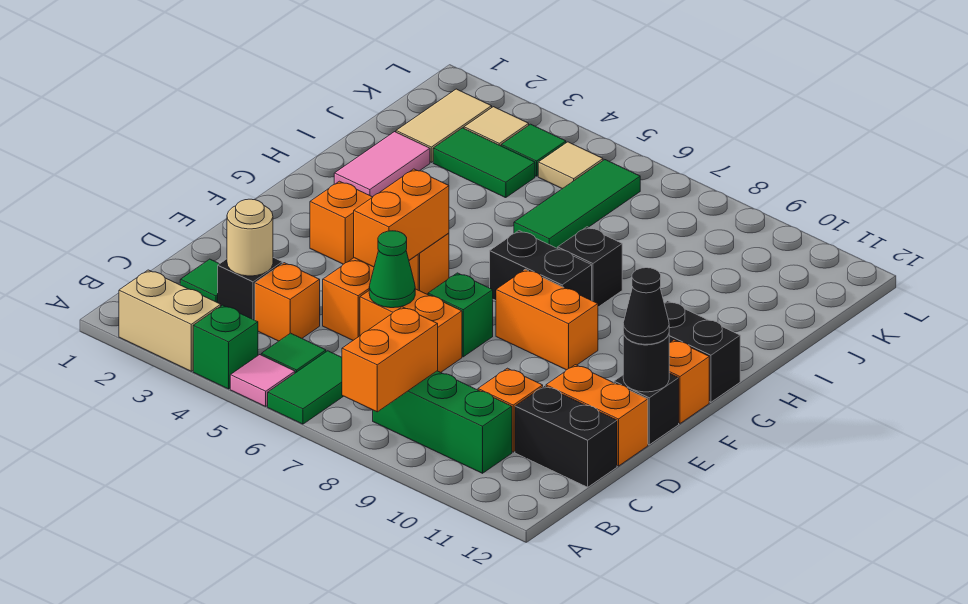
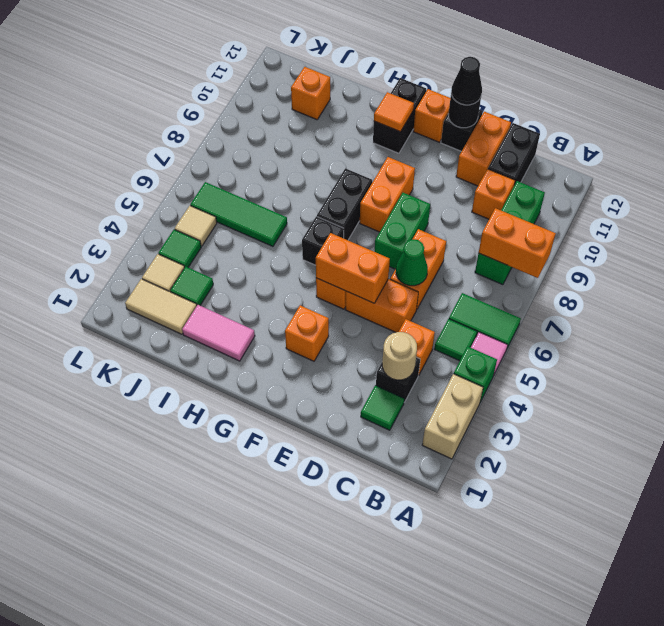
green 1x1 brick [428,273,493,357] -> green 1x2 brick [375,193,430,269]
none -> orange 1x1 tile [374,92,414,132]
black 1x1 brick [558,227,622,307] -> black 1x1 brick moved to [302,216,344,265]
green 1x2 tile [433,128,535,198] -> green 1x1 tile [170,266,213,305]
none -> orange 1x1 brick [291,67,330,120]

